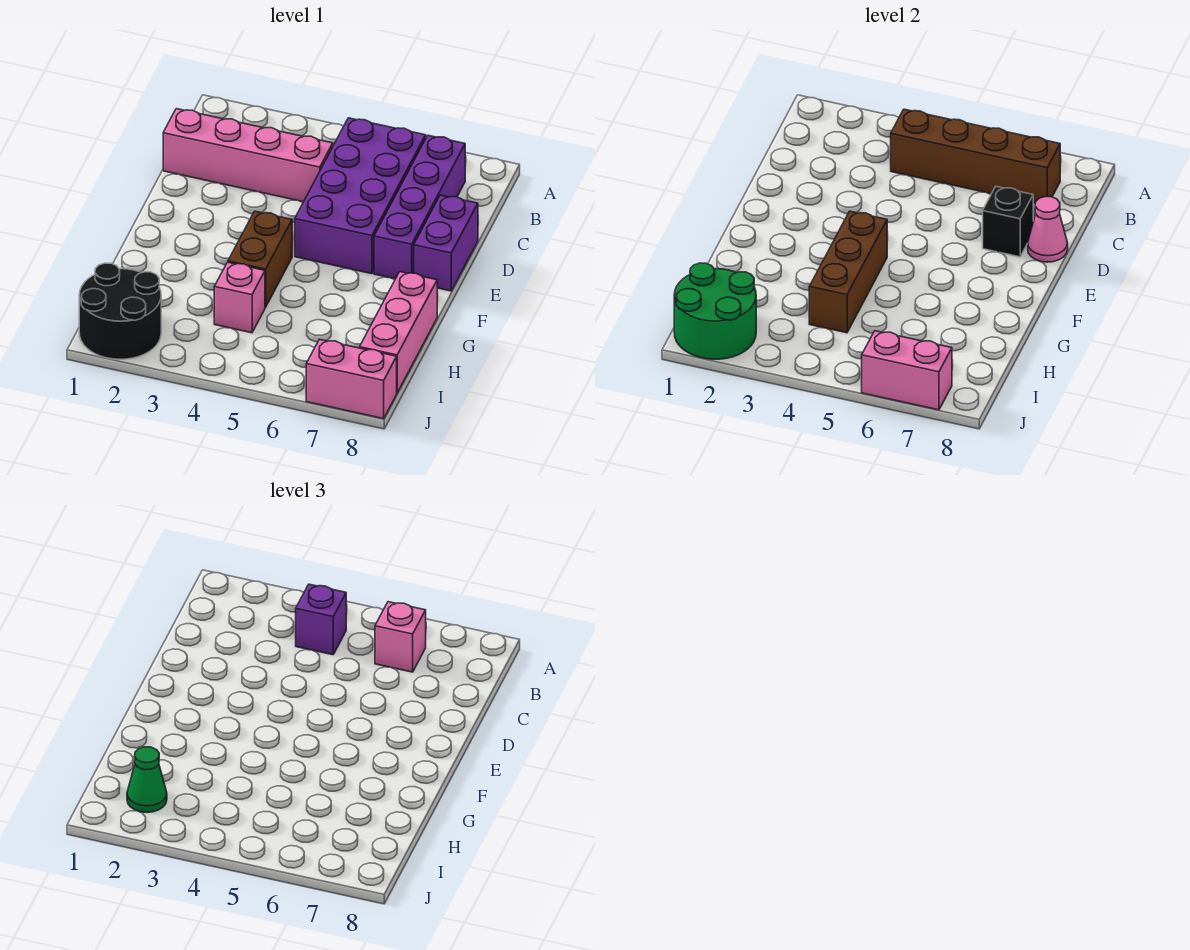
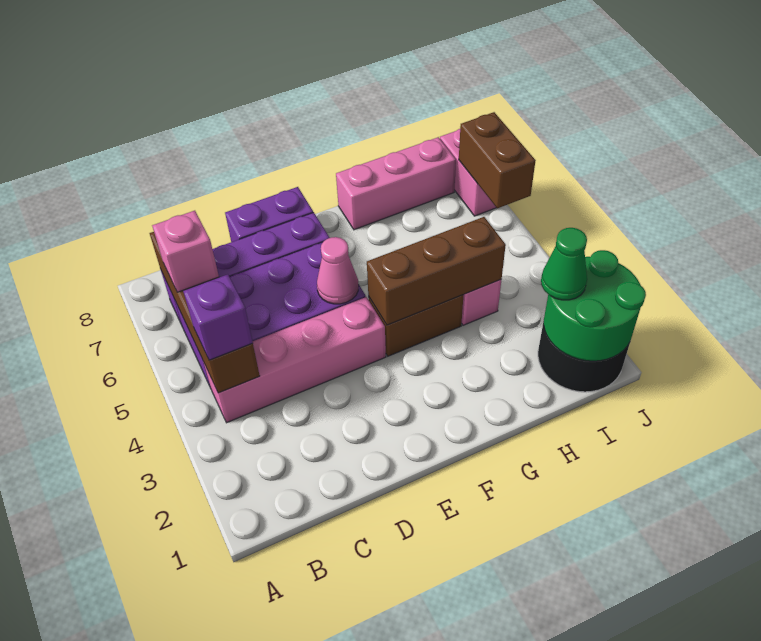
pink 1x4 brick [163,109,333,202] -> pink 1x4 brick turned to [204,297,386,423]
black 1x1 brick [983,187,1033,257] -> none
pink 1x1 cone [1028,197,1068,262] -> pink 1x1 cone moved to [317,237,359,304]
pink 1x2 brick [862,331,952,410] -> brown 1x2 brick [459,112,536,208]

